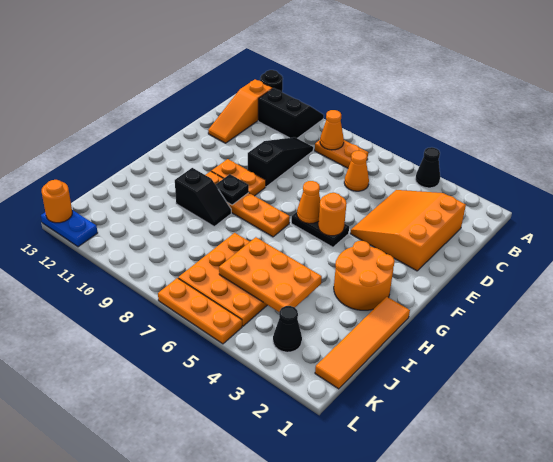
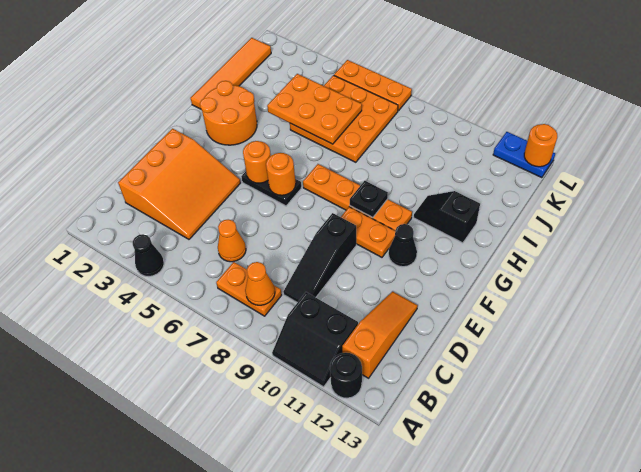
orange 1x1 cone [297,181,320,224] -> orange 1x1 round brick [266,153,296,195]
black 1x2 slope [175,168,231,226] -> black 1x2 slope moved to [414,191,480,243]
black 1x1 cone [273,306,302,352] -> black 1x1 cone moved to [389,224,417,267]

